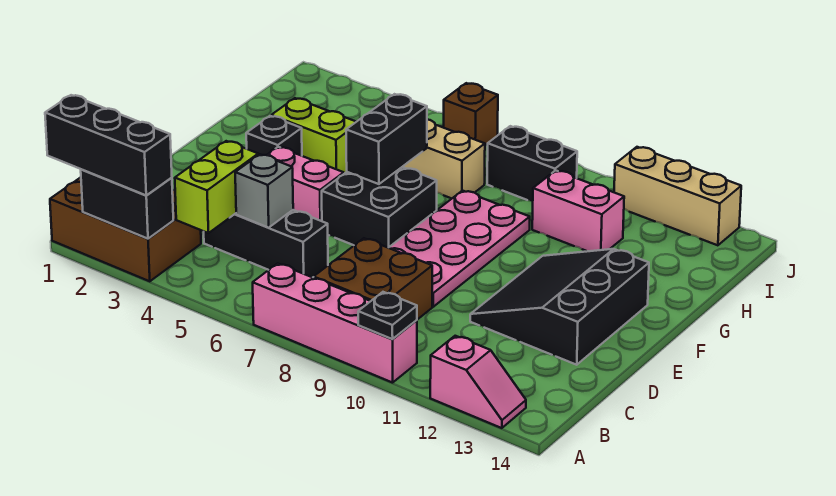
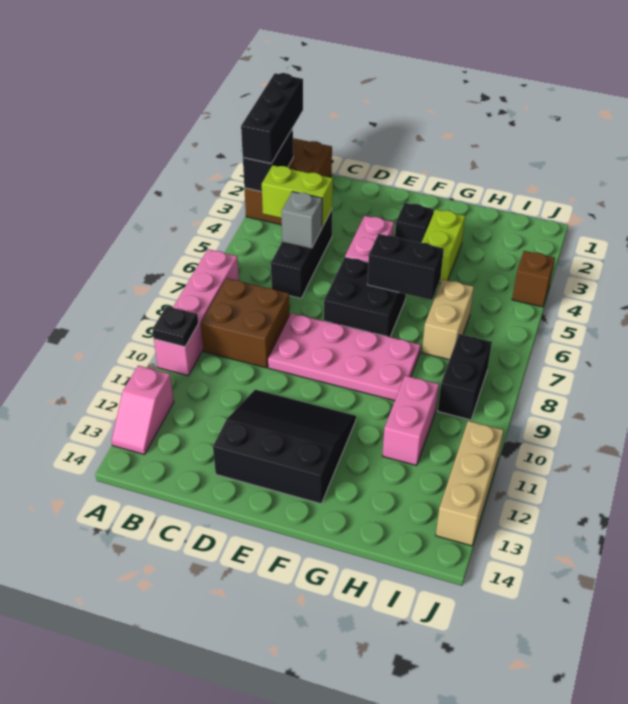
brown 1x1 brick [444,83,498,145] -> brown 1x1 brick moved to [512,251,555,307]

